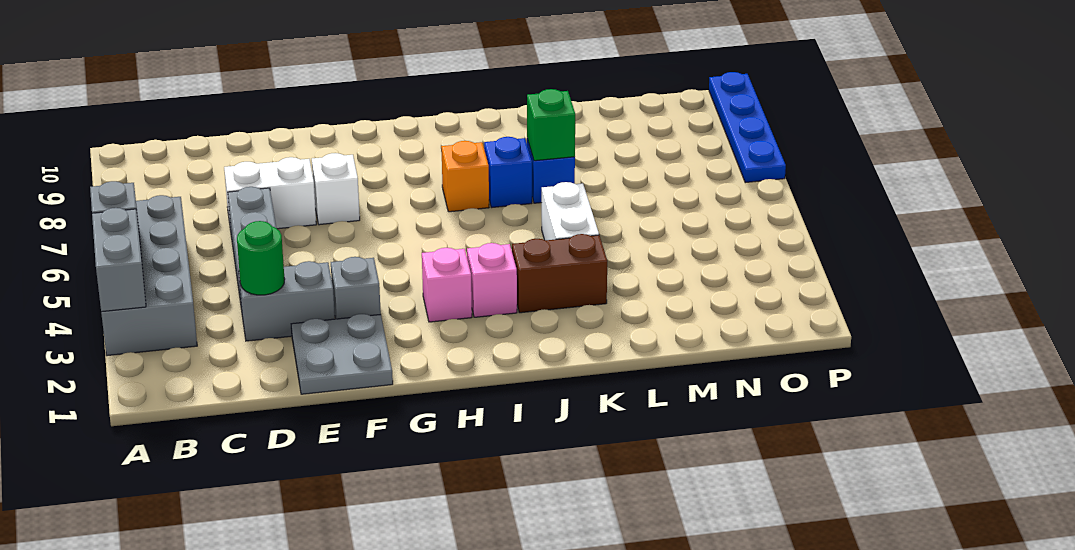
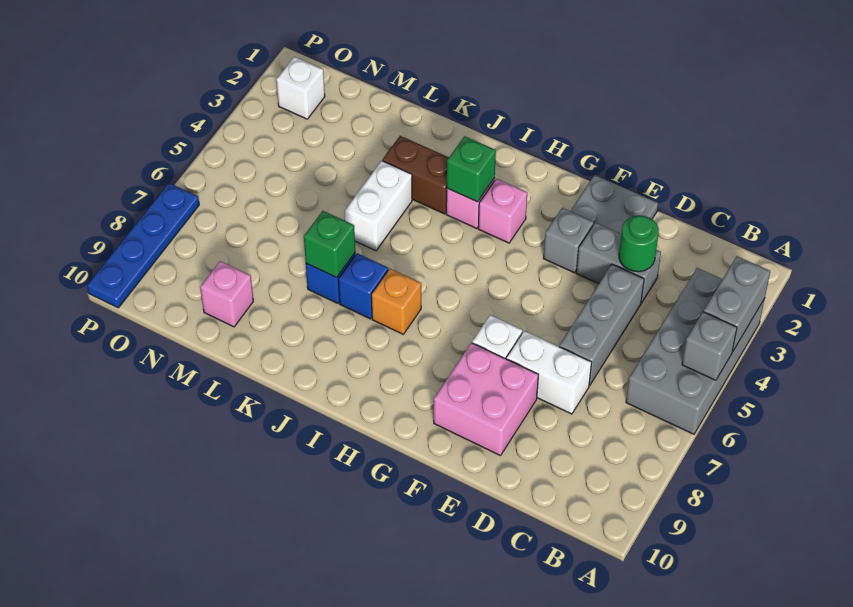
none -> pink 2x2 brick [434,343,538,456]
none -> green 1x1 brick [447,136,496,202]
none -> pink 1x1 brick [200,261,253,327]
none -> white 1x1 brick [276,57,325,119]

